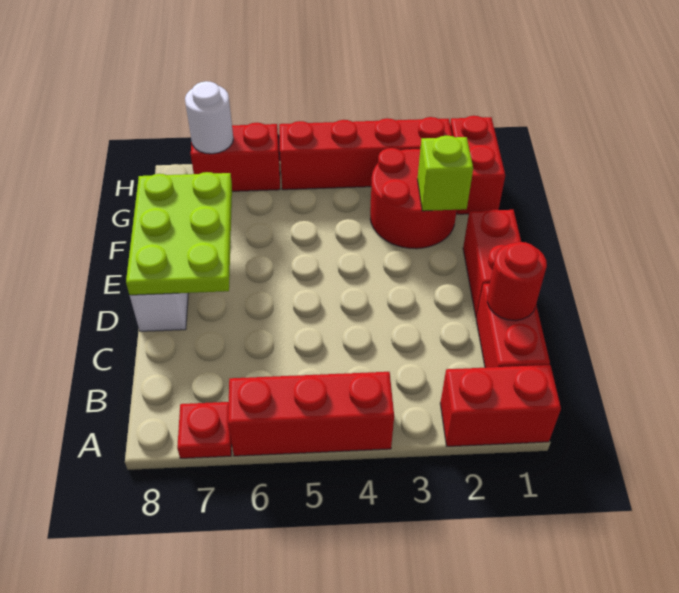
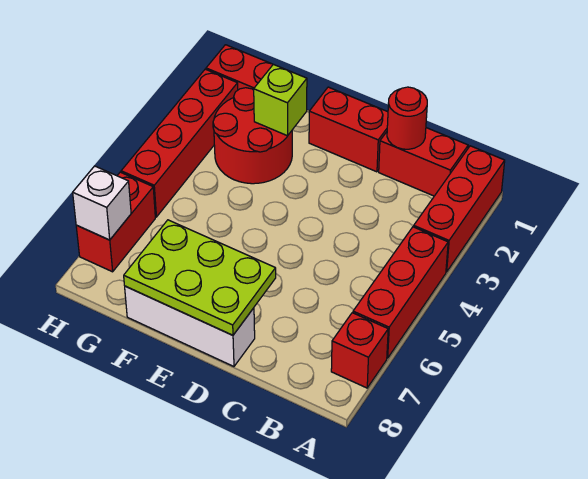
red 1x2 brick [440,365,561,446] -> red 1x3 brick [414,146,505,272]
red 1x1 plate [177,402,232,458] -> red 1x1 brick [331,313,388,388]
white 1x1 round brick [185,81,233,154] -> white 1x1 brick [73,166,131,240]

